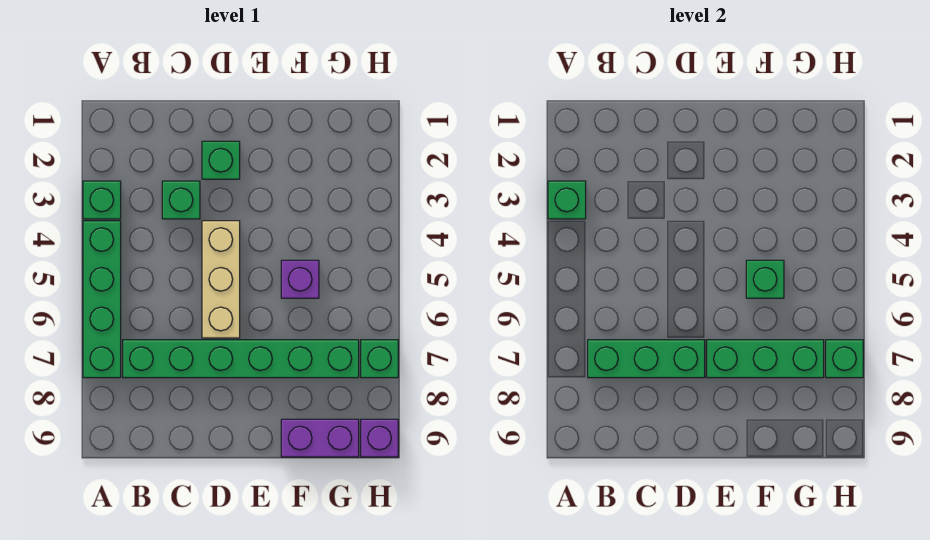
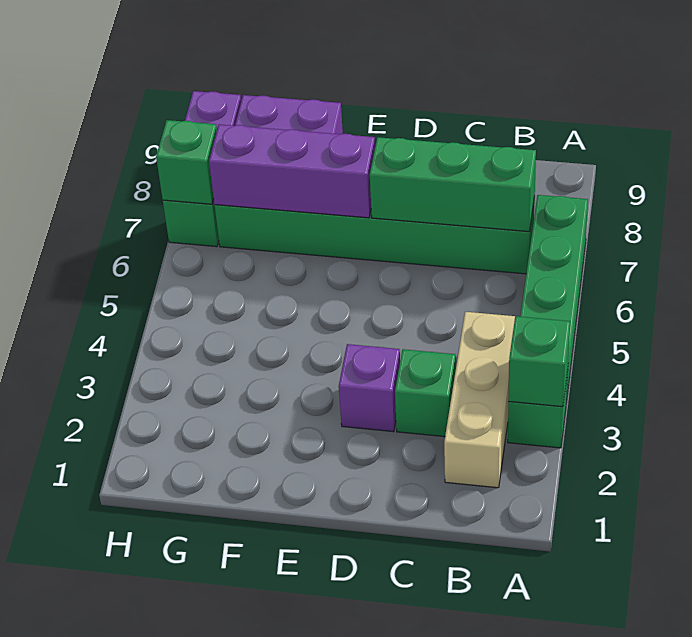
green 1x1 brick [202,141,240,179] -> none
tan 1x3 brick [202,221,240,338] -> tan 1x3 brick moved to [444,312,515,488]
green 1x3 brick [707,340,824,378] -> purple 1x3 brick [209,124,375,218]
purple 1x1 brick [281,260,319,298] -> purple 1x1 brick moved to [339,344,400,432]
green 1x1 brick [746,260,784,298] -> none

